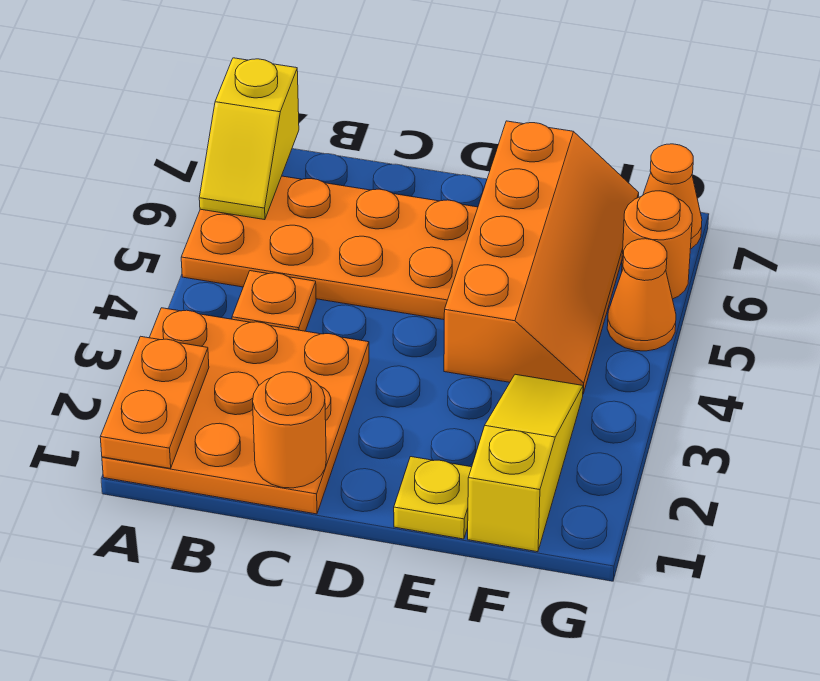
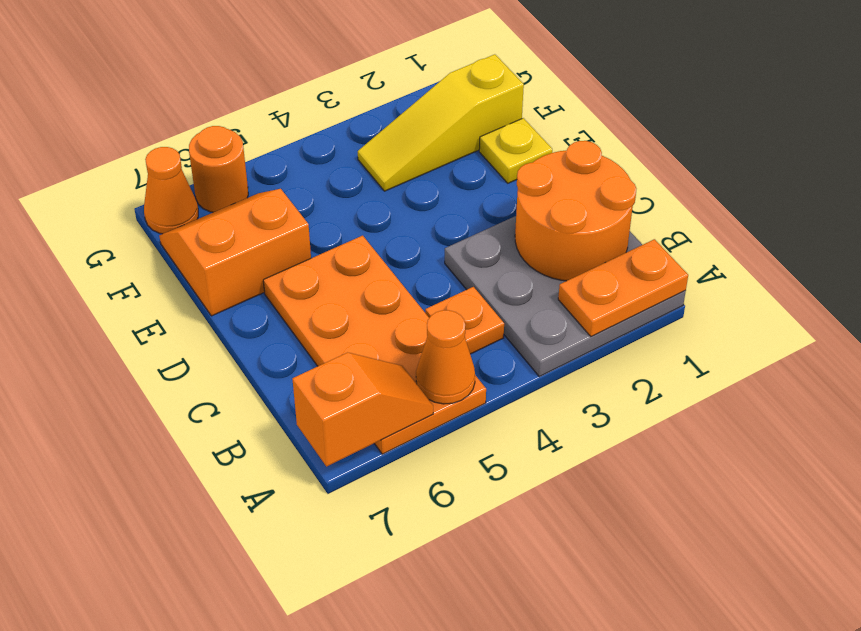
orange 3x3 plate [102,308,369,514] -> grey 3x3 plate [445,216,686,377]
yellow 1x2 slope [199,58,299,220] -> orange 1x2 slope [292,352,433,467]
orange 1x1 round brick [253,372,326,488] -> orange 2x2 round brick [515,141,636,281]
orange 2x4 slope [444,121,639,394] -> orange 2x2 slope [159,189,311,316]
orange 1x1 cone [607,239,676,351] -> orange 1x1 cone moved to [416,310,475,404]

